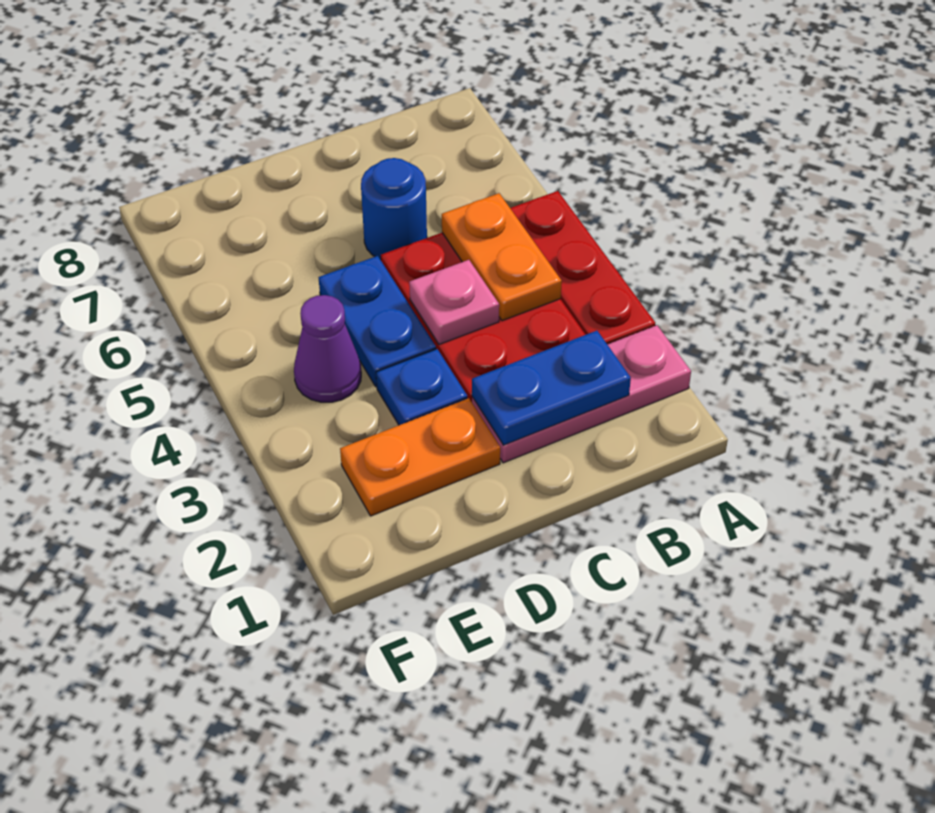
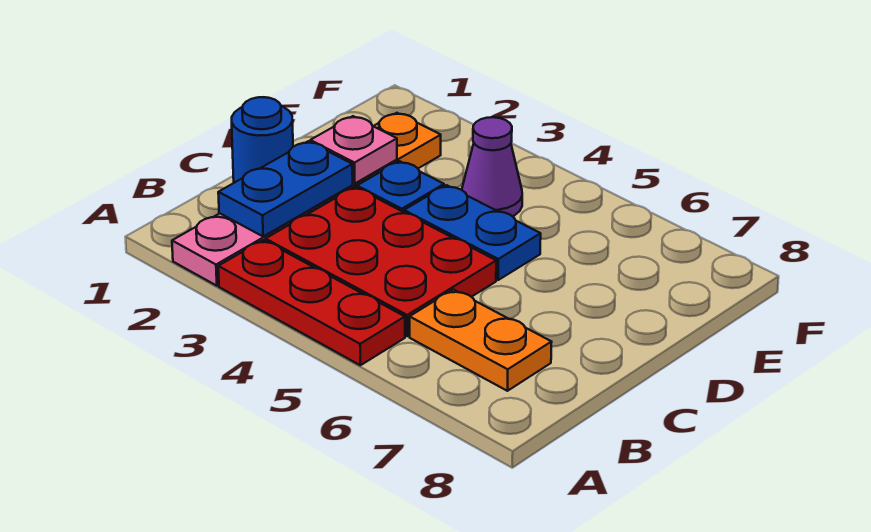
orange 1x2 plate [442,193,562,321] -> orange 1x2 plate moved to [410,290,552,391]
pink 1x1 plate [409,260,499,344] -> pink 1x1 plate moved to [310,116,397,183]
blue 1x1 round brick [361,158,427,260] -> blue 1x1 round brick moved to [232,97,293,183]

